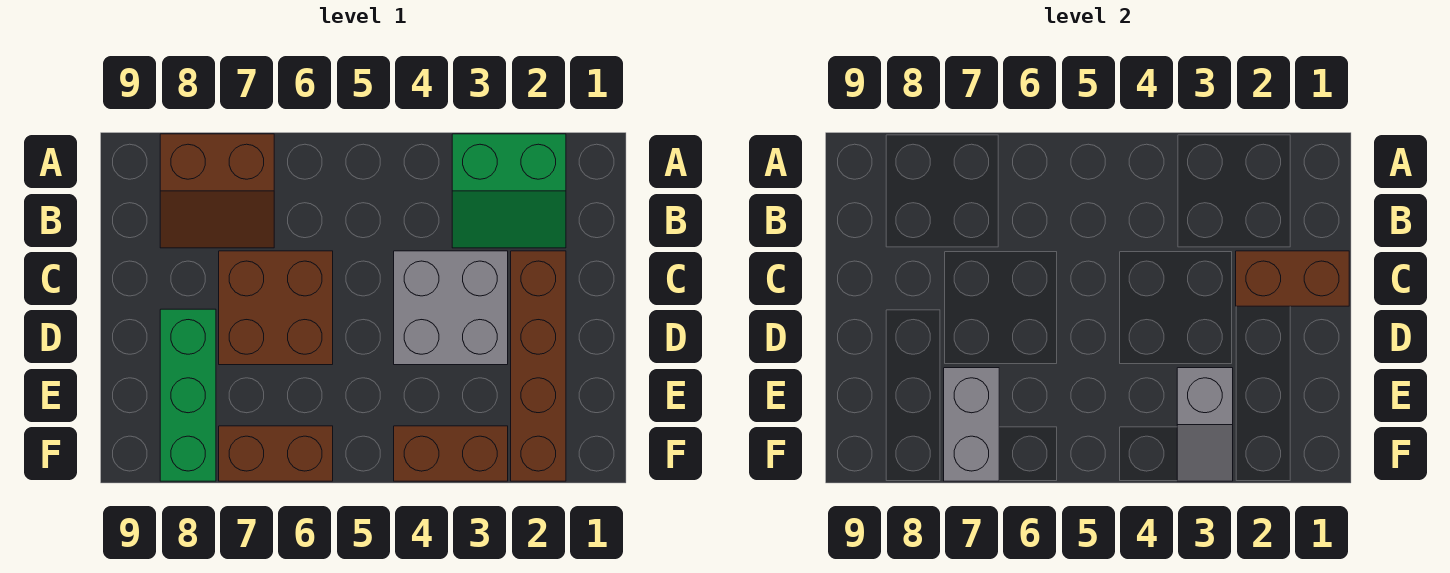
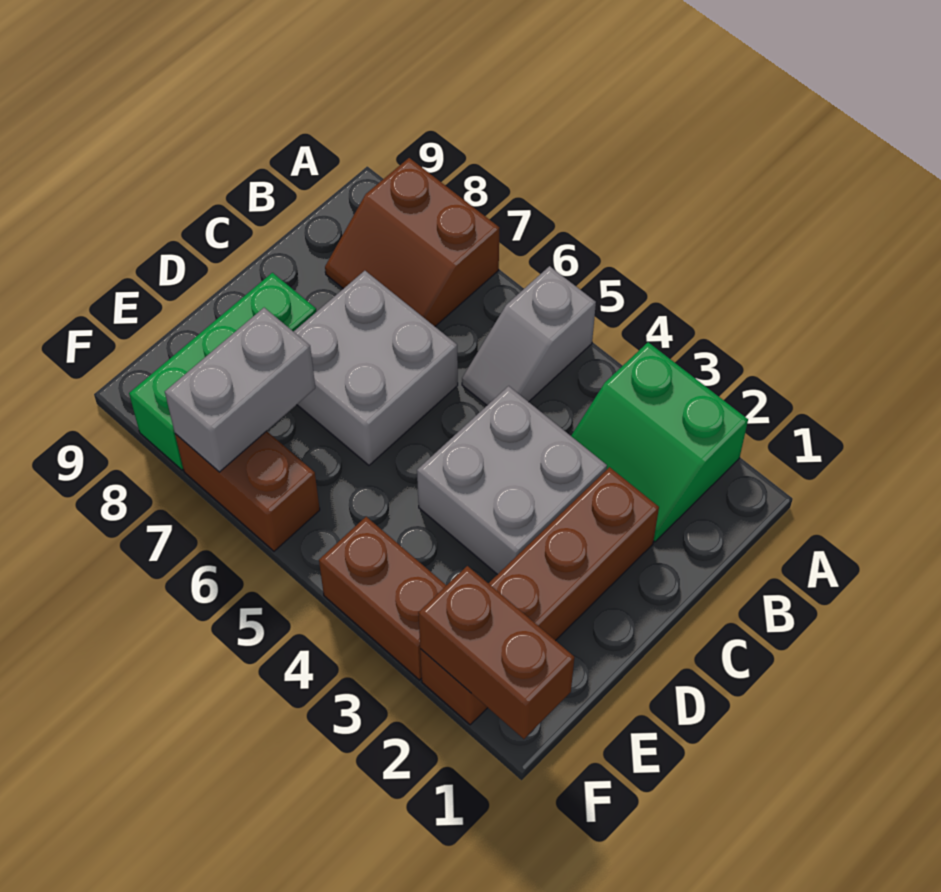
brown 1x2 brick [1236,251,1349,306] -> brown 1x2 brick moved to [418,566,574,739]
brown 2x2 brick [219,251,333,365] -> grey 2x2 brick [294,271,458,465]
grey 1x2 slope [1177,368,1233,481] -> grey 1x2 slope moved to [462,266,596,405]

